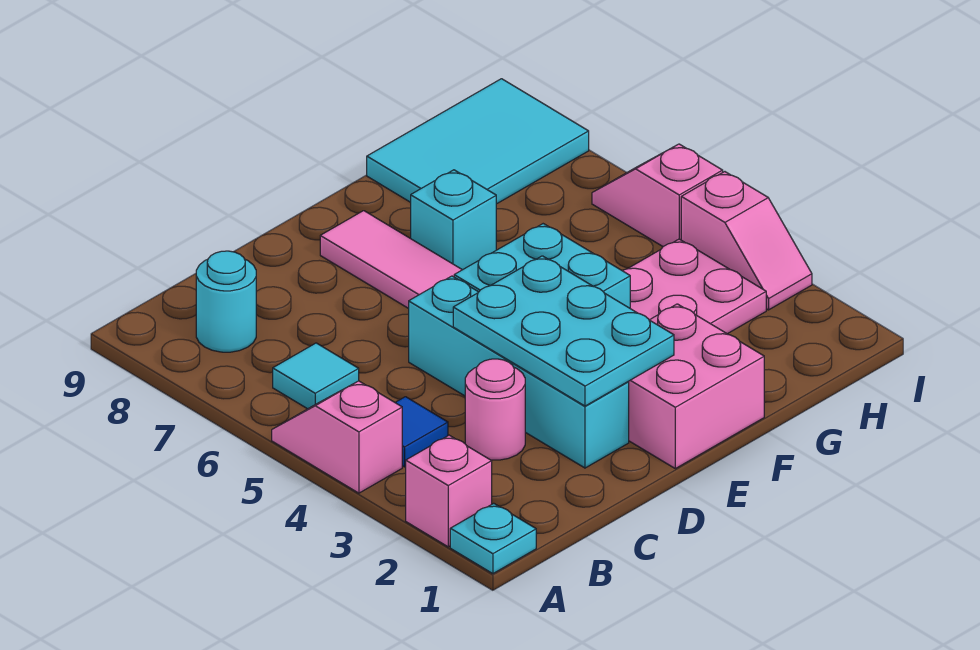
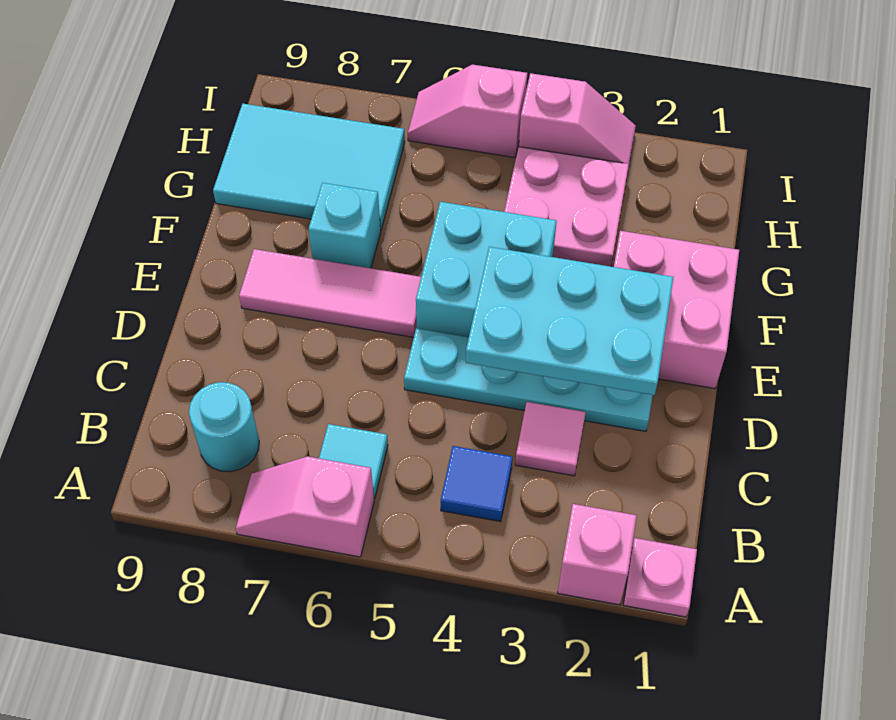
cyan 1x1 plate [450,503,536,574] -> pink 1x1 plate [623,538,697,617]
pink 1x2 slope [272,381,402,493] -> pink 1x2 slope moved to [236,456,374,557]
pink 1x1 round brick [465,359,525,460] -> pink 1x1 tile [515,402,586,476]
cyan 1x4 brick [409,276,629,468] -> cyan 1x4 plate [404,328,653,431]
cyan 2x3 tile [367,79,589,204] -> cyan 2x3 tile turned to [213,104,405,230]

